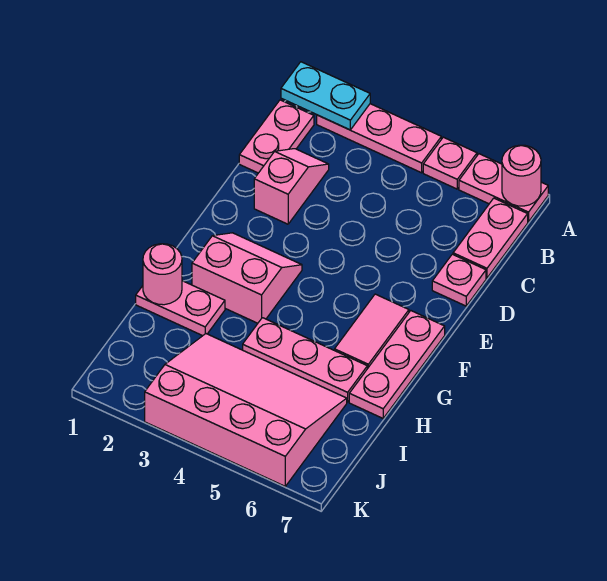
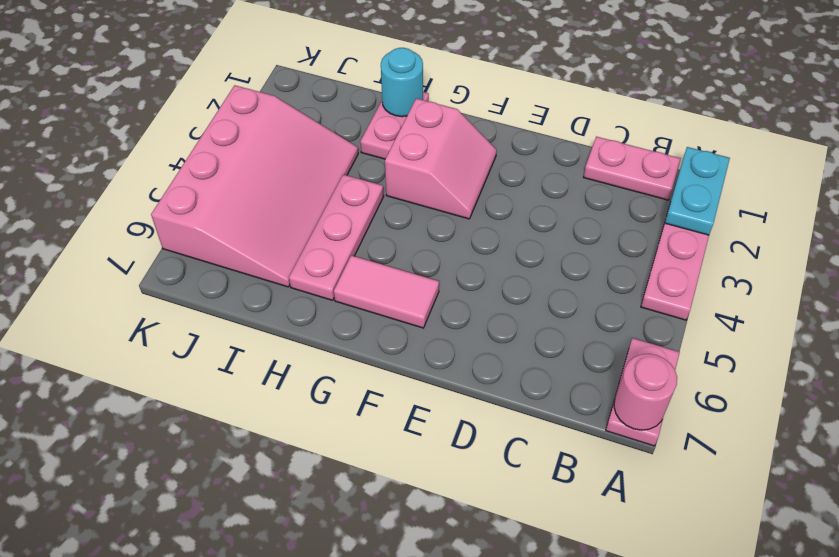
pink 1x1 plate [423,137,477,189] -> none
pink 1x2 plate [453,198,528,278] -> none
pink 1x2 slope [254,149,329,224] -> none
pink 1x1 plate [432,254,486,306] -> none
pink 1x3 plate [349,311,445,418] -> none
pink 1x1 round brick [143,244,182,305] -> cyan 1x1 round brick [381,48,423,117]

